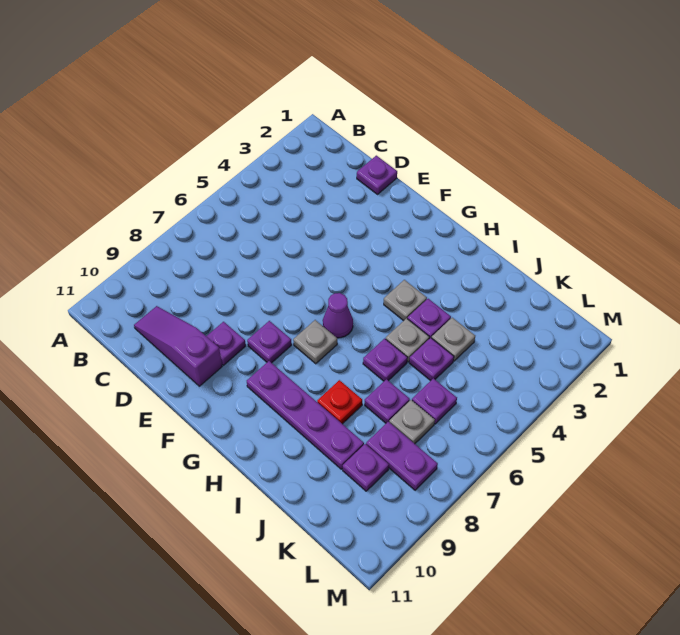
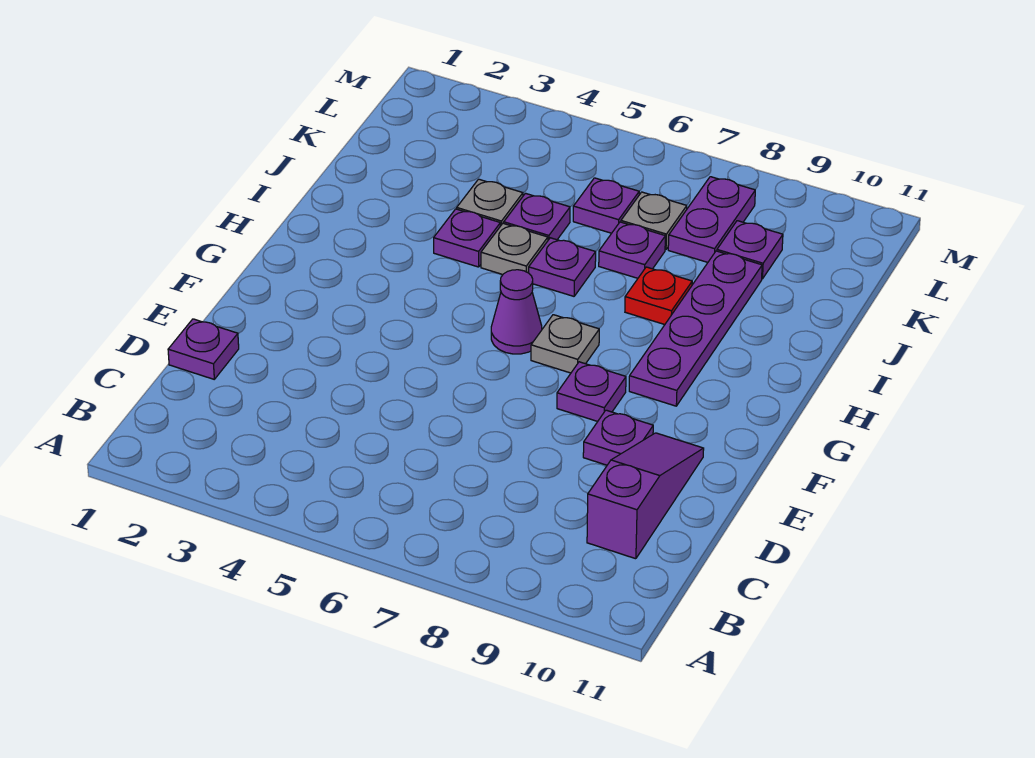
purple 1x3 slope [134,306,222,386] -> purple 1x3 slope turned to [587,433,704,559]
grey 1x1 plate [384,280,427,321] -> none

